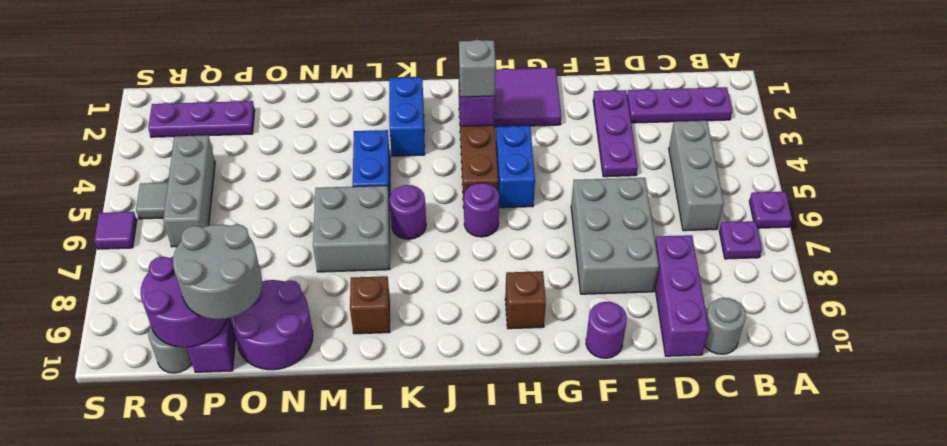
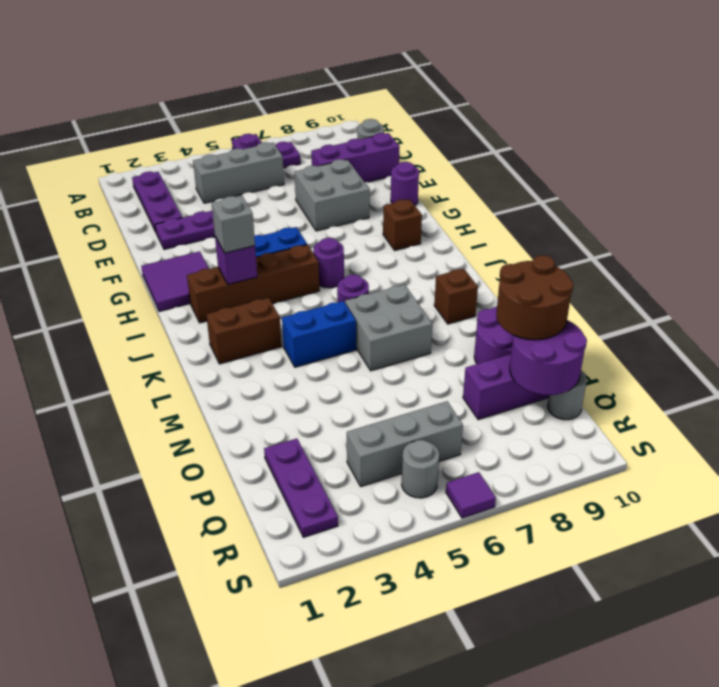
grey 2x3 brick [571,178,659,294] -> grey 2x2 brick [295,159,370,231]
blue 1x2 brick [389,77,425,156] -> brown 1x2 brick [206,298,282,364]
grey 2x2 round brick [173,224,262,319] -> brown 2x2 round brick [496,255,573,340]
grey 1x1 tile [136,183,168,219] -> grey 1x1 round brick [402,440,439,498]

